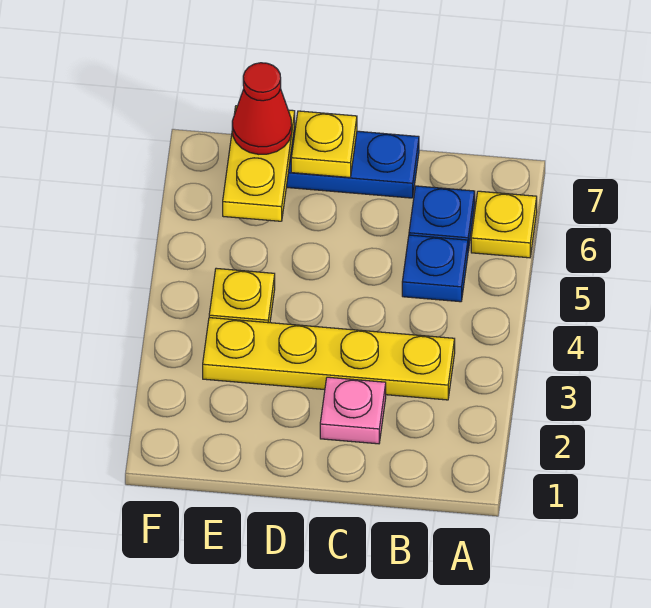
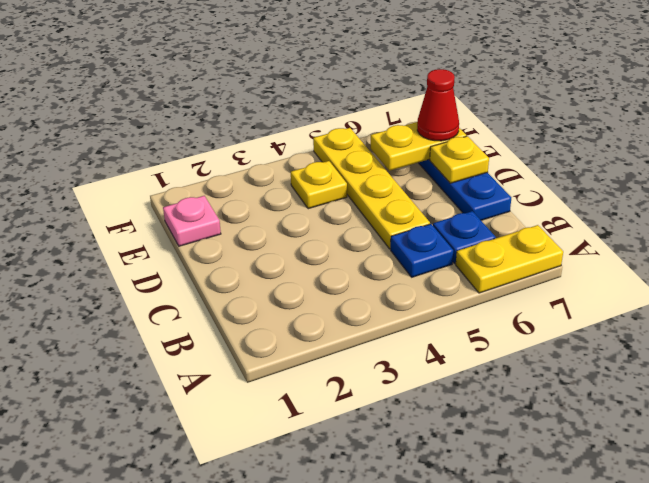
yellow 1x1 plate [471,191,537,258] -> yellow 1x2 plate [456,225,563,293]
yellow 1x4 plate [203,318,455,400] -> yellow 1x4 plate moved to [313,128,430,249]
pink 1x1 plate [320,377,386,444] -> pink 1x1 plate moved to [163,196,221,246]

